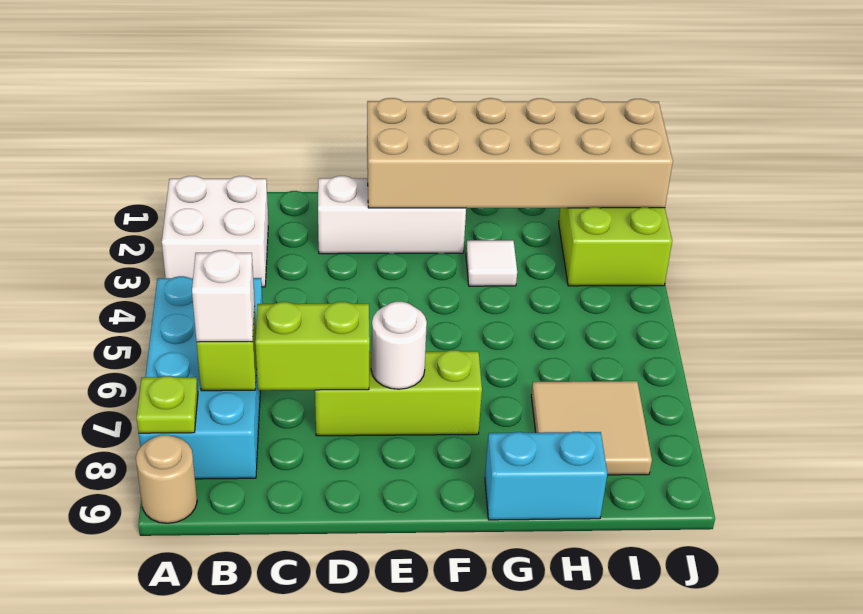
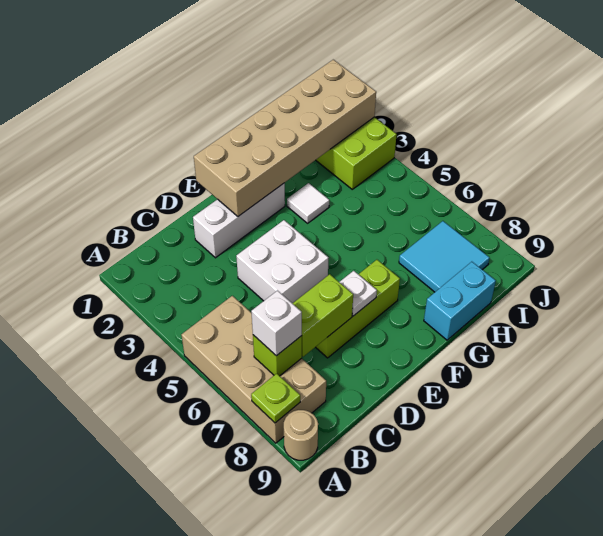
white 2x2 brick [162,176,268,287] -> white 2x2 brick moved to [236,220,328,303]
cyan 2x4 brick [139,276,263,479] -> tan 2x4 brick [182,296,326,443]
white 1x1 round brick [371,302,427,389] -> white 1x1 plate [340,271,377,316]
tan 2x2 tile [531,381,652,475] -> cyan 2x2 tile [399,221,490,292]

